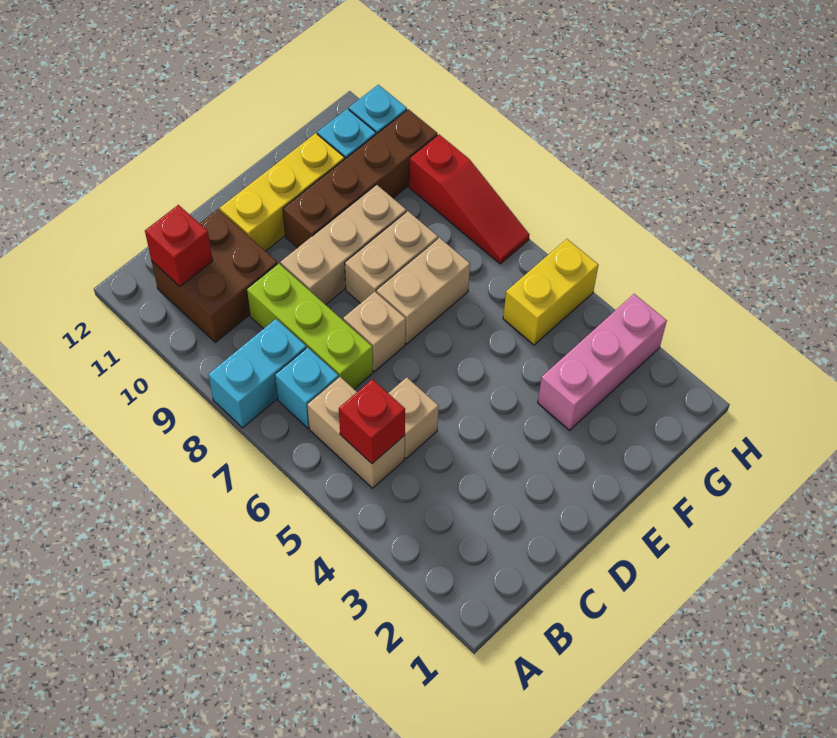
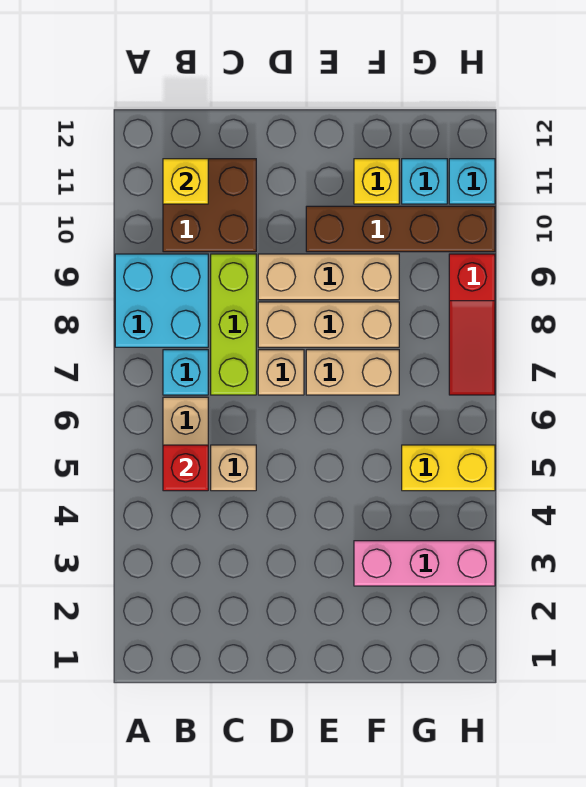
cyan 1x2 brick [208,319,306,428] -> cyan 2x2 brick [115,254,208,347]
red 1x1 brick [145,205,213,286] -> yellow 1x1 brick [163,159,208,204]
yellow 1x3 brick [220,133,345,251] -> yellow 1x1 brick [354,159,399,204]
tan 1x2 brick [345,211,438,303] -> tan 1x3 brick [258,302,399,347]

